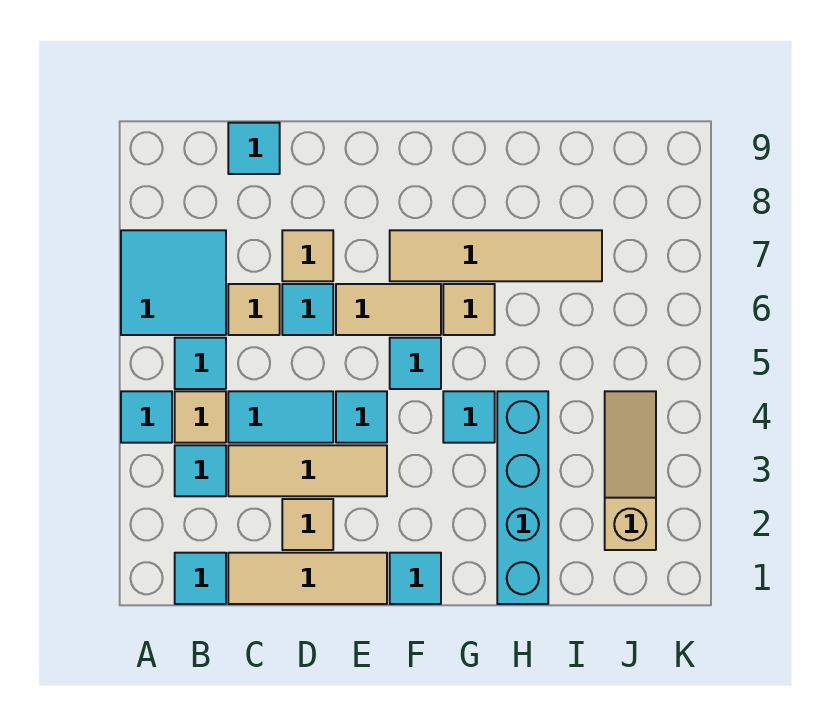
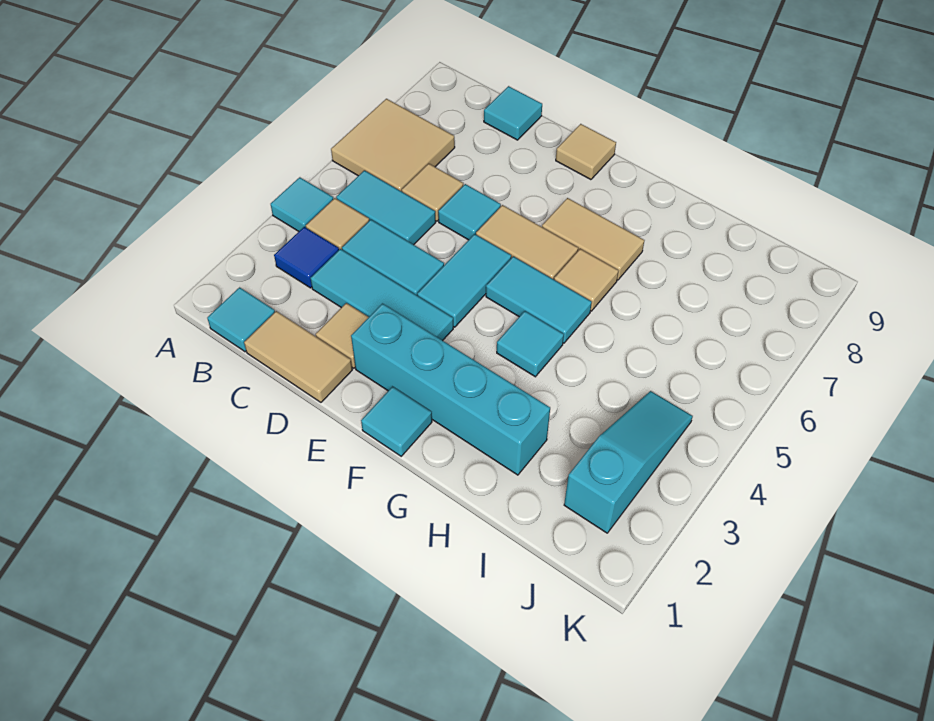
cyan 2x2 tile [121,230,226,335] -> tan 2x2 tile [331,99,455,191]
cyan 1x1 tile [175,445,226,496] -> blue 1x1 tile [274,227,339,288]
cyan 1x1 tile [175,338,226,389] -> cyan 1x2 tile [336,170,436,245]
tan 1x3 tile [228,553,387,604] -> tan 1x2 tile [244,311,352,402]
tan 1x3 tile [228,445,387,496] -> cyan 1x3 tile [311,249,453,341]
tan 1x1 tile [282,230,333,281] -> tan 1x1 tile moved to [556,124,616,180]
cyan 1x1 tile [336,391,387,443] -> cyan 1x2 tile [417,234,511,327]
cyan 1x1 tile [390,338,441,389] -> cyan 1x2 tile [486,256,592,343]
tan 1x4 tile [390,230,602,281] -> tan 1x2 tile [542,198,644,280]
cyan 1x4 brick [497,391,548,604] -> cyan 1x4 brick turned to [351,303,550,475]
tan 1x3 slope [605,391,656,550] -> cyan 1x3 slope [564,391,693,533]

